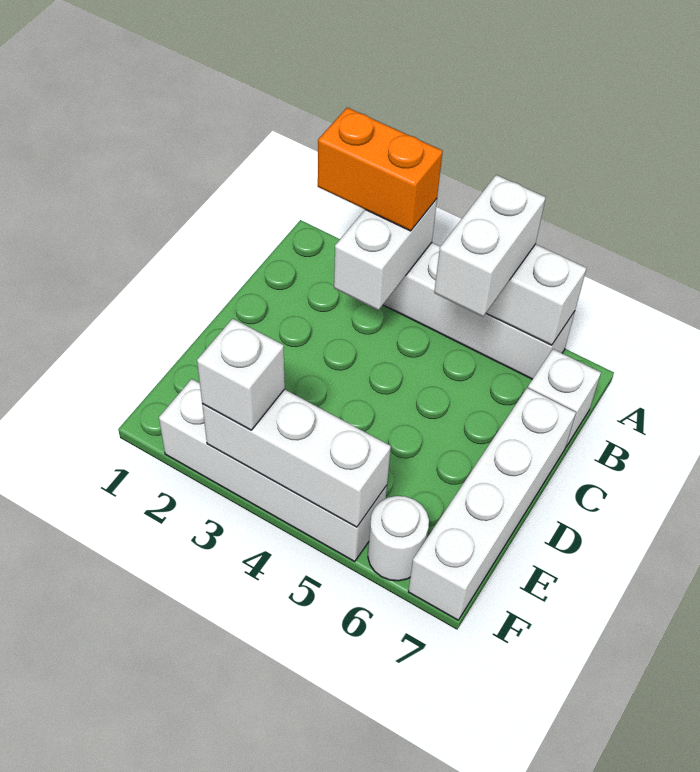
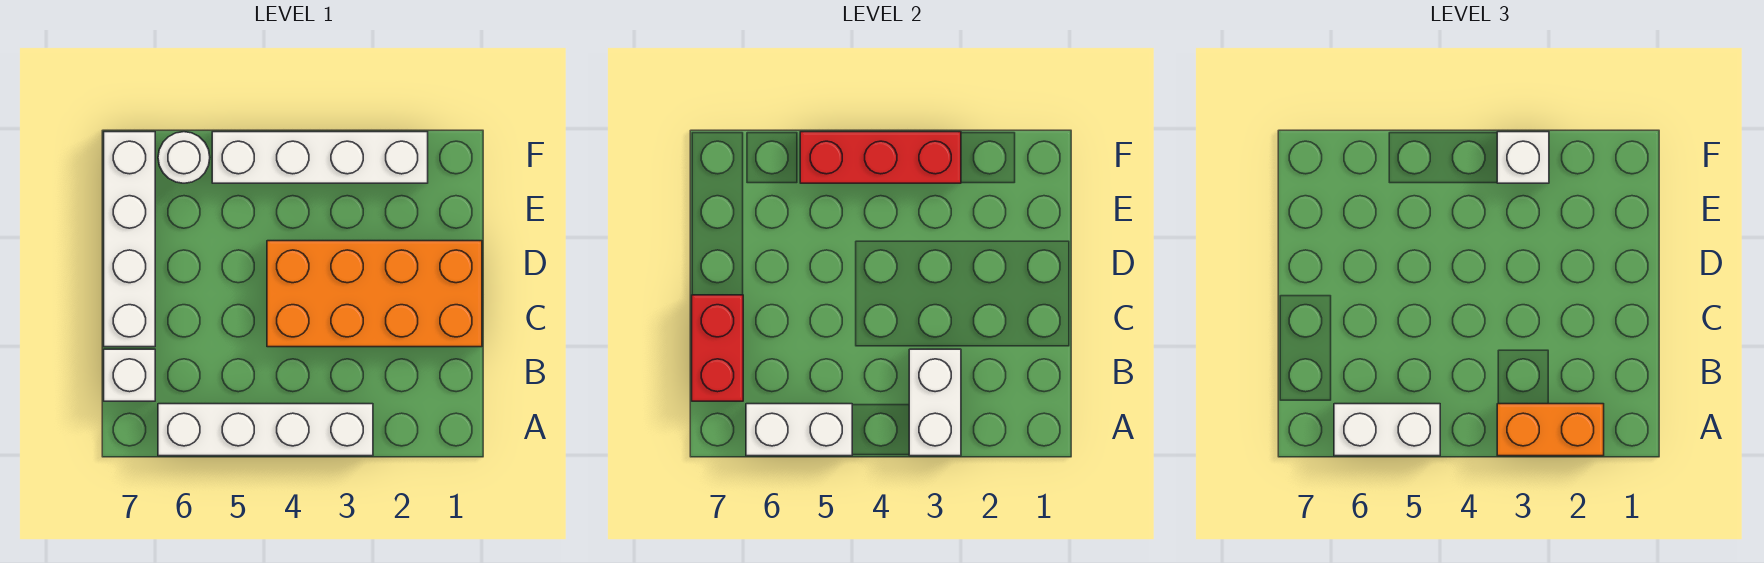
white 1x2 brick [434,175,546,317] -> white 1x2 brick turned to [1334,404,1440,456]
none -> red 1x2 brick [692,295,743,401]
none -> orange 2x4 brick [267,241,482,347]
white 1x3 brick [202,389,391,527] -> red 1x3 brick [800,132,961,183]

